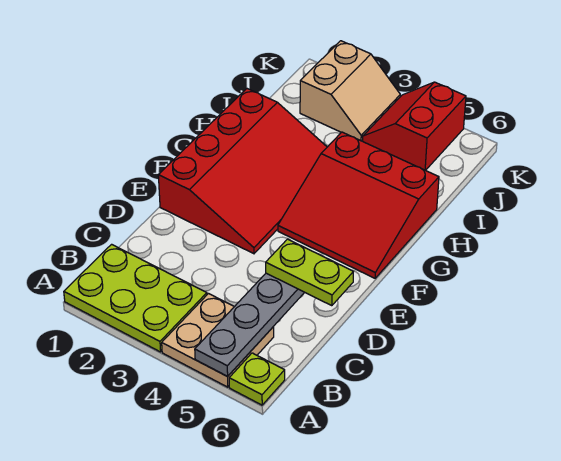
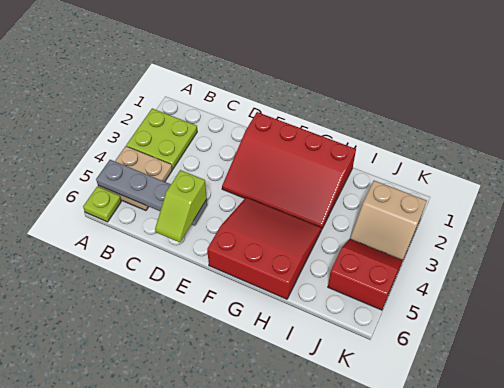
lime 2x3 plate [64,244,207,352] -> lime 2x2 plate [126,108,197,169]
lime 1x2 plate [266,239,353,306] -> lime 1x2 slope [155,170,207,242]
red 3x3 slope [278,132,439,278] -> red 3x3 slope turned to [207,197,322,299]

